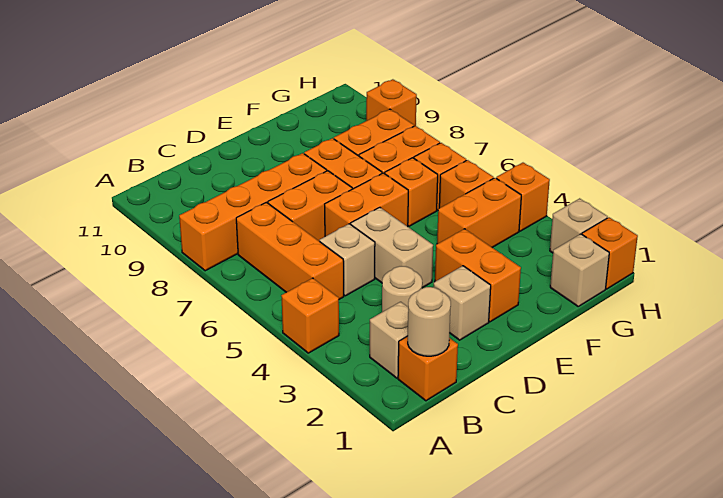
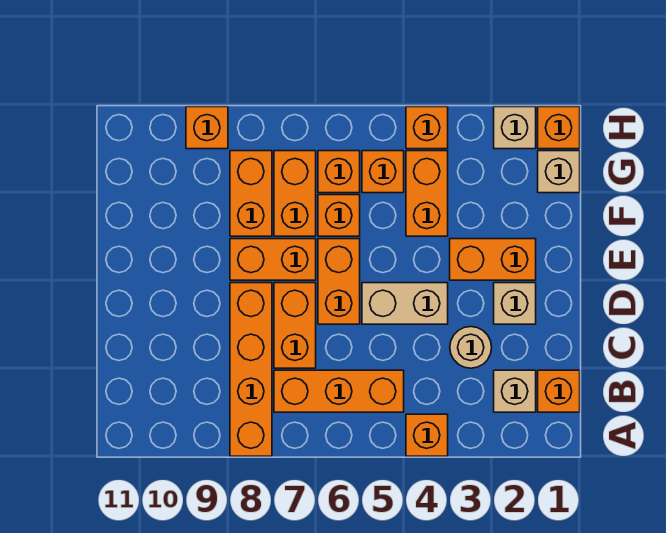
tan 1x1 round brick [408,287,451,356] -> none
tan 1x1 brick [320,224,375,296] -> none

